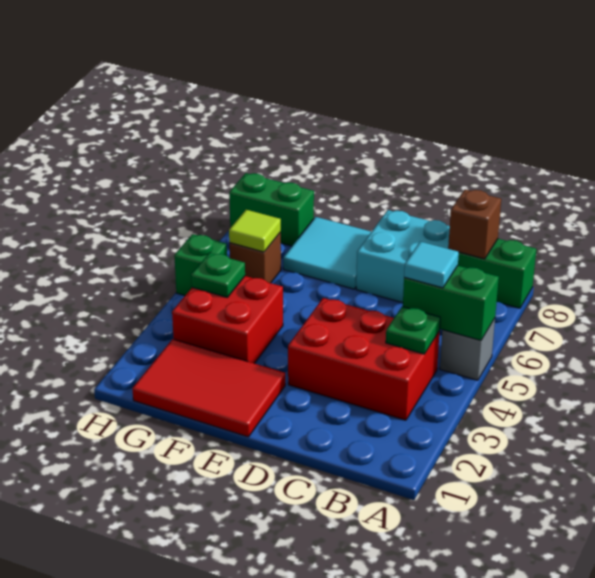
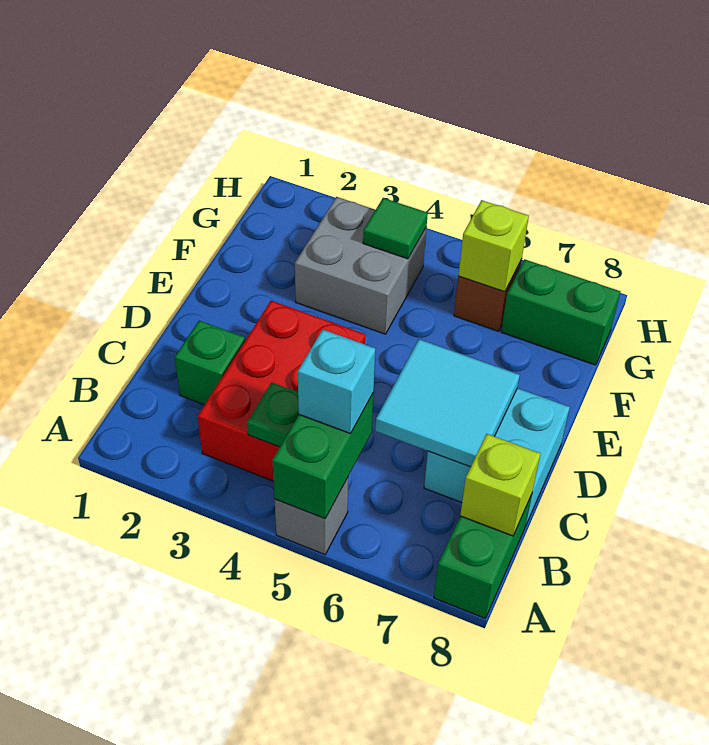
cyan 1x1 tile [404,242,459,288] -> cyan 1x1 brick [298,329,375,434]
brown 1x1 brick [448,190,501,259] -> lime 1x1 brick [460,434,540,536]
red 2x3 tile [132,339,285,437] -> none
cyan 2x2 tile [283,217,371,289] -> cyan 2x2 tile moved to [375,339,520,467]
red 2x2 brick [172,276,283,364] -> grey 2x2 brick [295,197,427,334]
green 1x1 plate [191,253,245,297] -> green 1x1 tile [363,198,428,259]
lime 1x1 tile [229,210,281,252] -> lime 1x1 brick [458,200,529,292]
green 1x2 brick [229,173,314,246] -> green 1x2 brick turned to [501,259,620,365]
green 1x1 brick [174,234,227,296] -> green 1x1 brick moved to [175,321,245,405]

